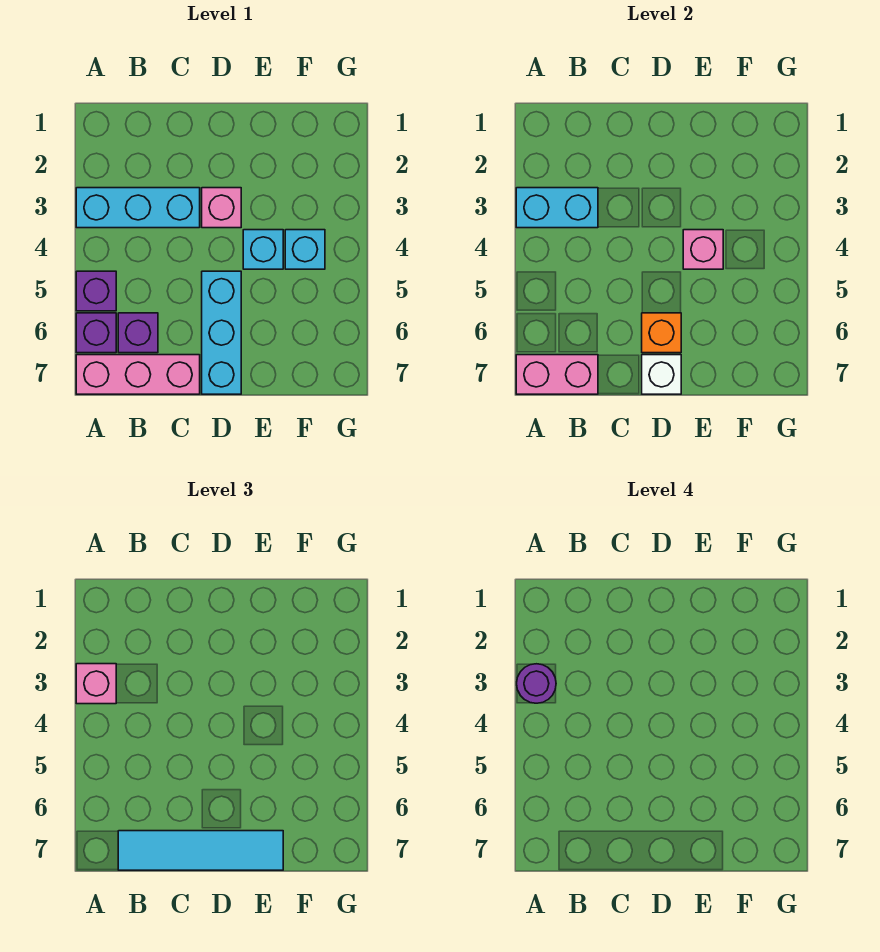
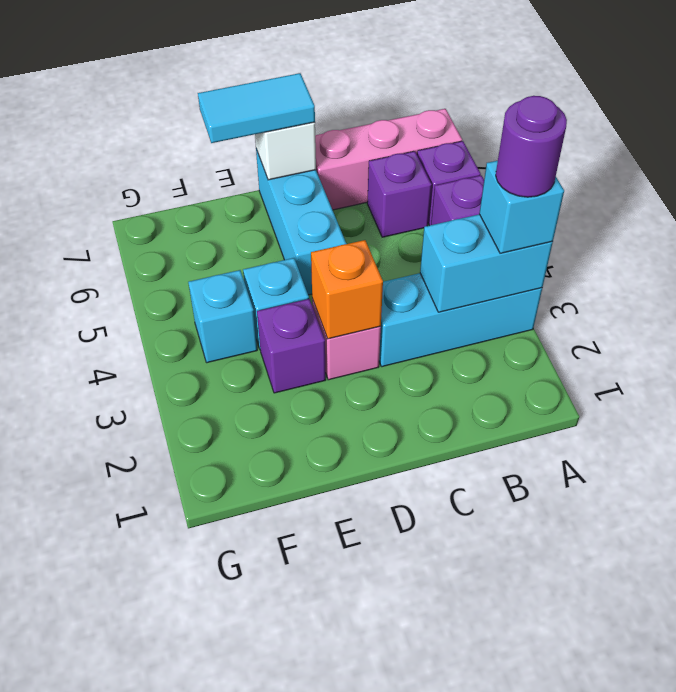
pink 1x1 brick [76,664,116,704] -> cyan 1x1 brick [479,161,564,253]
pink 1x2 brick [516,355,598,394] -> none
cyan 1x4 tile [118,831,283,870] -> cyan 1x2 tile [198,73,315,143]
orange 1x1 brick [642,313,681,353] -> orange 1x1 brick moved to [311,240,383,339]
none -> purple 1x1 brick [257,299,326,393]
pink 1x1 brick [683,230,723,269] -> none

